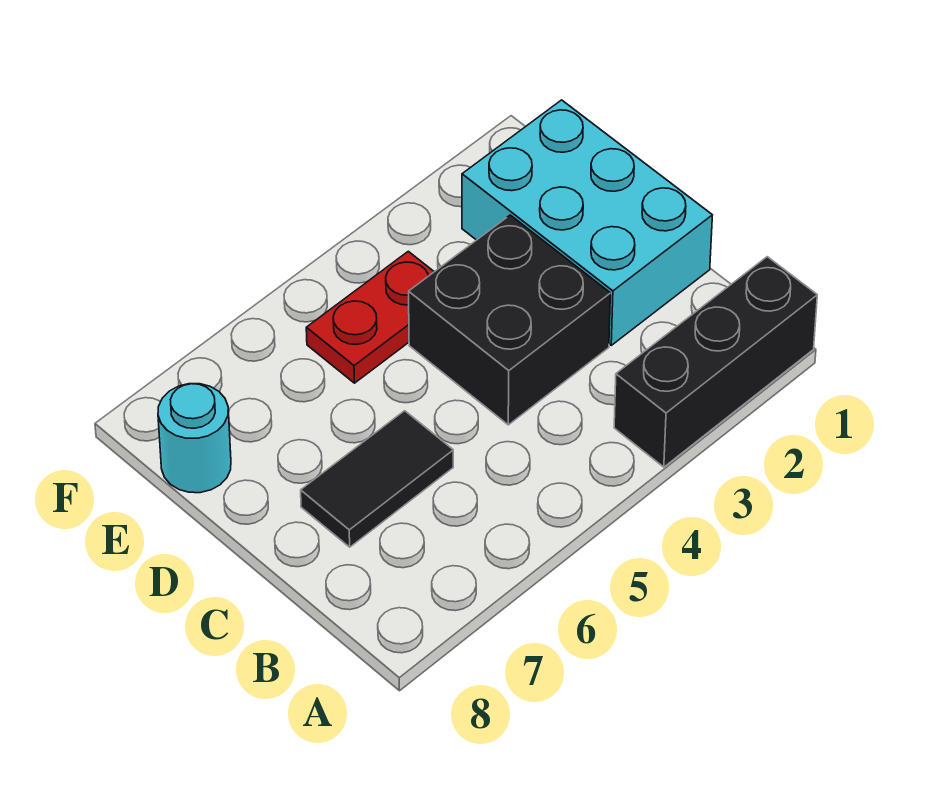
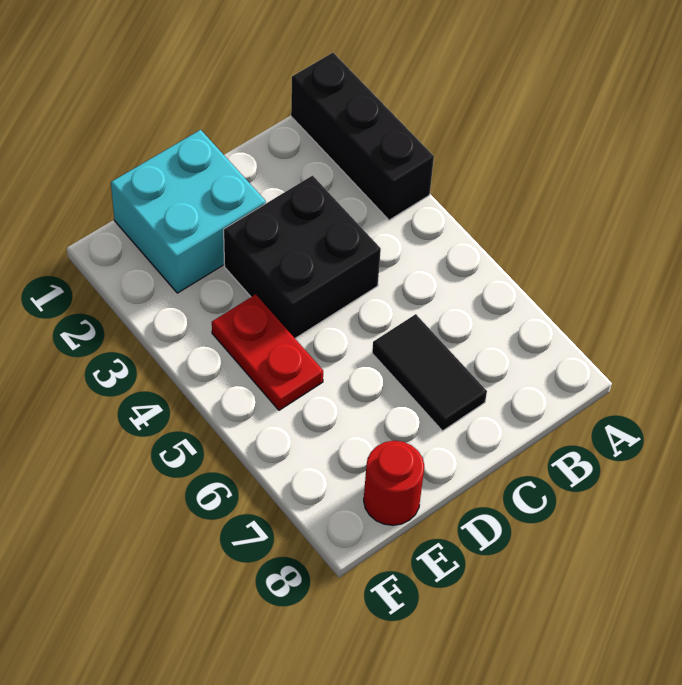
cyan 2x3 brick [462,100,712,345] -> cyan 2x2 brick [111,130,266,293]
cyan 1x1 round brick [158,384,231,493] -> red 1x1 round brick [364,441,424,525]

